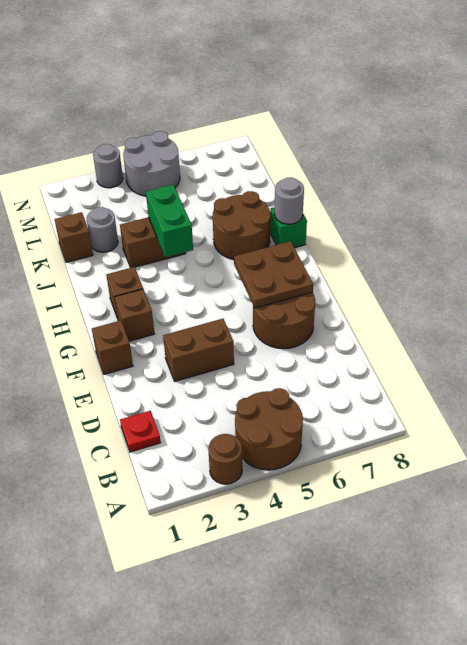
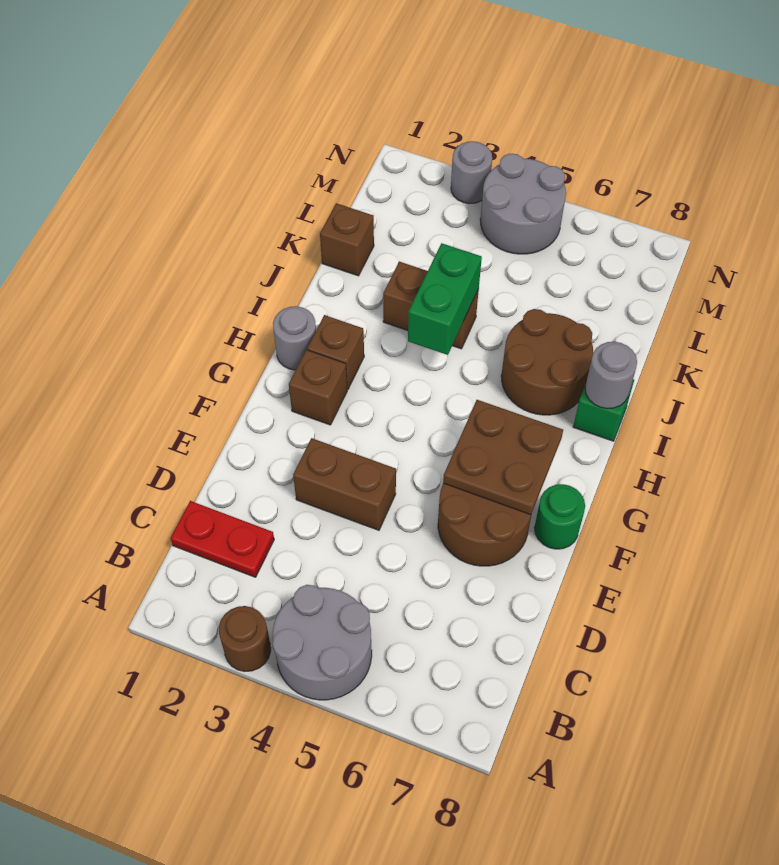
brown 2x2 round brick [235,388,303,470] -> grey 2x2 round brick [273,585,372,700]
red 1x1 plate [120,411,161,452] -> red 1x2 plate [171,501,274,577]
brown 1x1 brick [92,321,133,374] -> none
none -> green 1x1 round brick [534,484,585,549]
grey 1x1 round brick [87,207,118,252] -> grey 1x1 round brick moved to [273,306,316,370]

